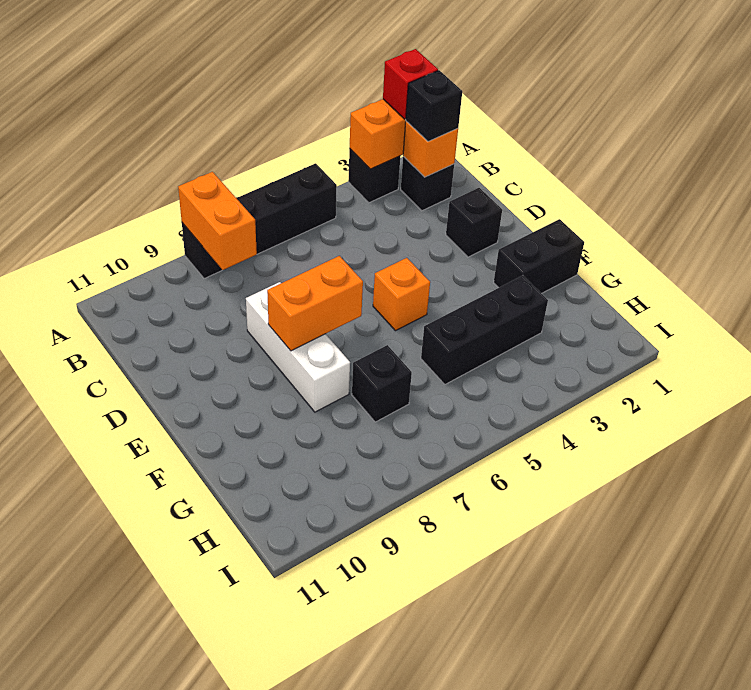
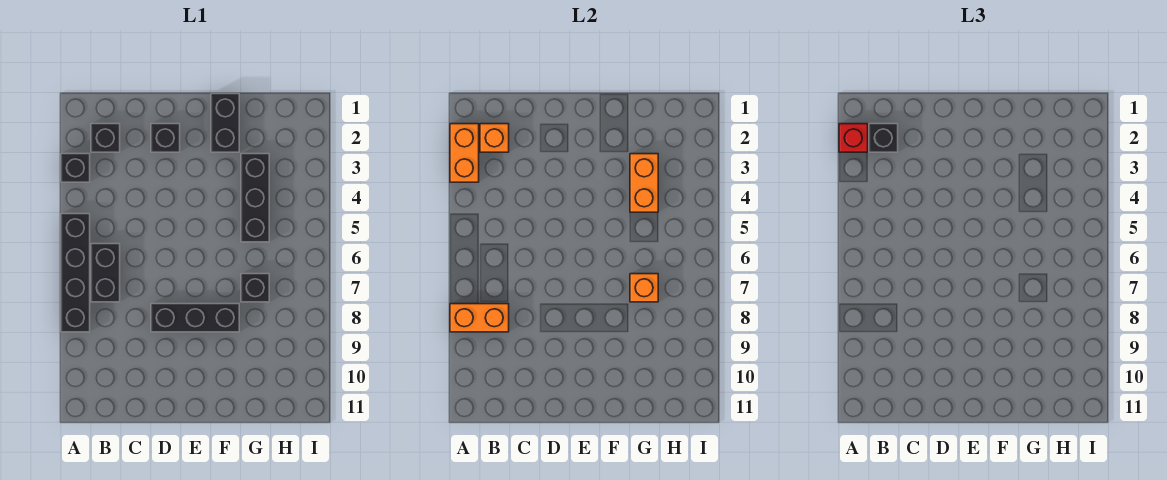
none -> black 1x2 brick [91,244,120,302]
white 1x3 brick [246,282,350,412] -> black 1x3 brick [151,304,239,332]
orange 1x1 brick [373,258,430,331] -> orange 1x1 brick moved to [630,274,658,302]
orange 1x2 brick [267,256,363,351] -> orange 1x2 brick moved to [630,154,658,212]

